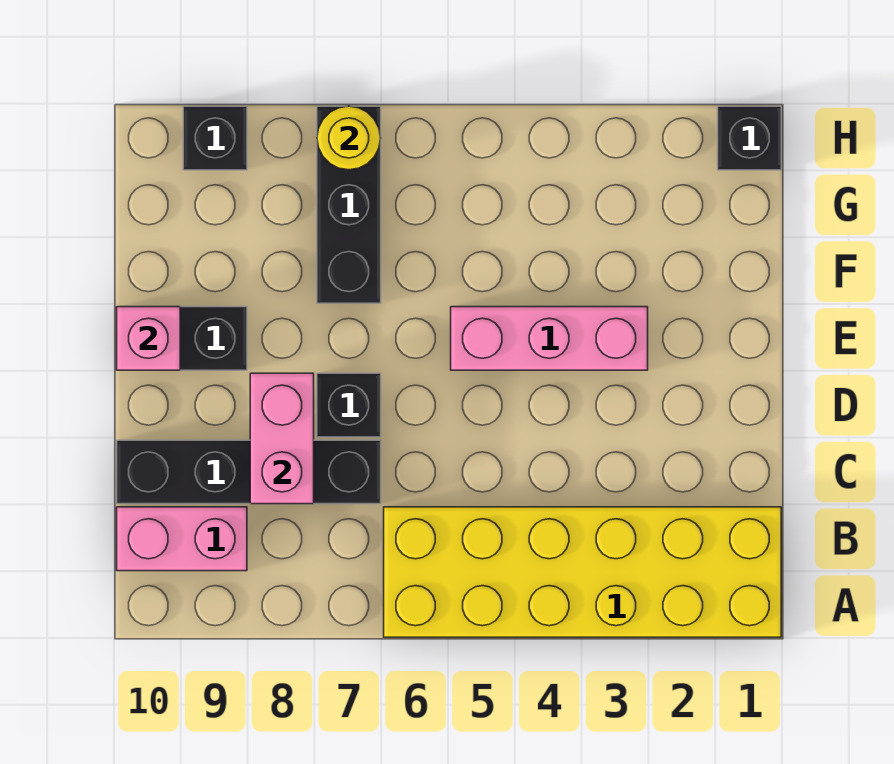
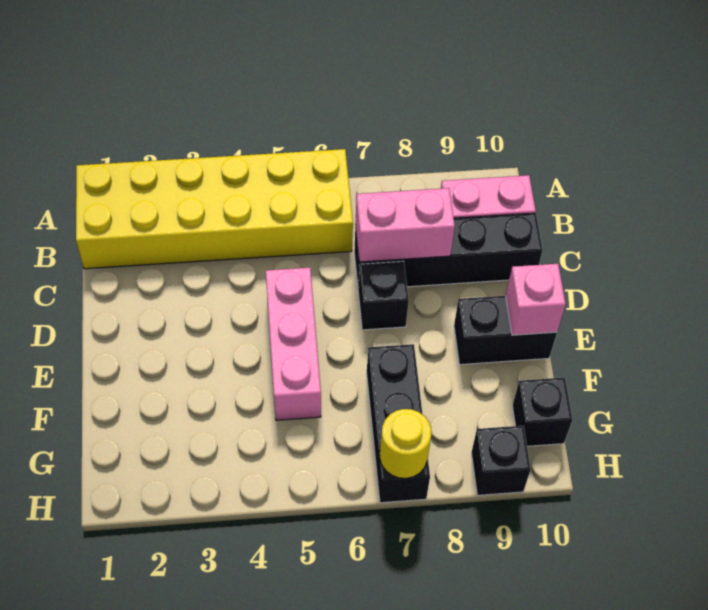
pink 1x2 brick [250,373,314,504] -> pink 1x2 brick turned to [355,188,455,262]
pink 1x3 brick [451,307,648,370] -> pink 1x3 brick turned to [266,268,321,420]
black 1x1 brick [718,106,781,170] -> black 1x1 brick moved to [512,378,573,446]

